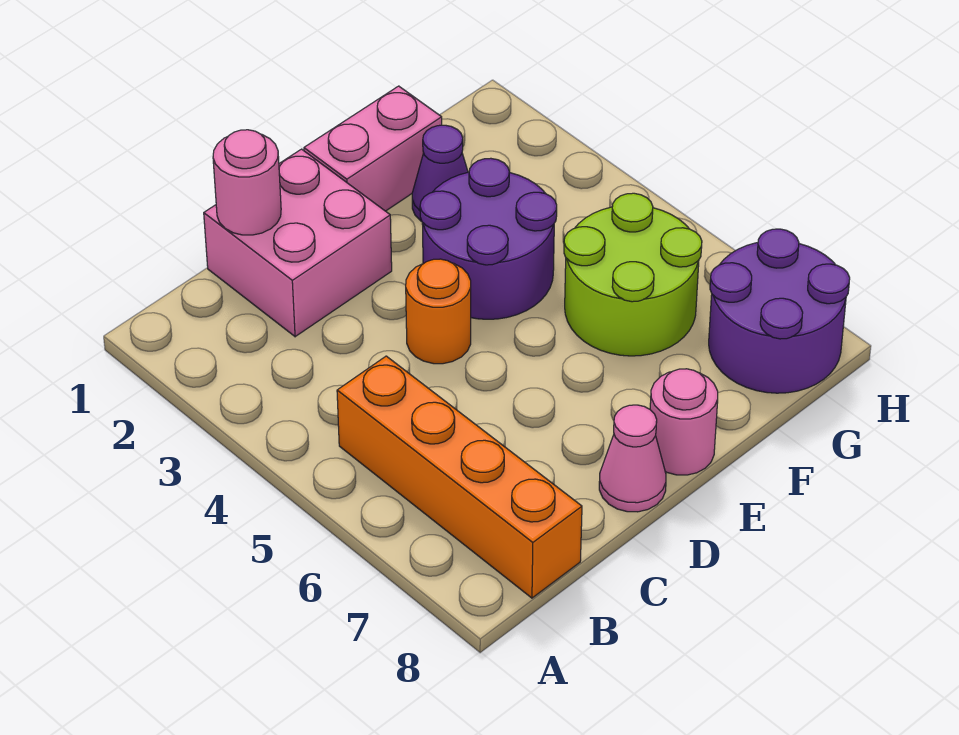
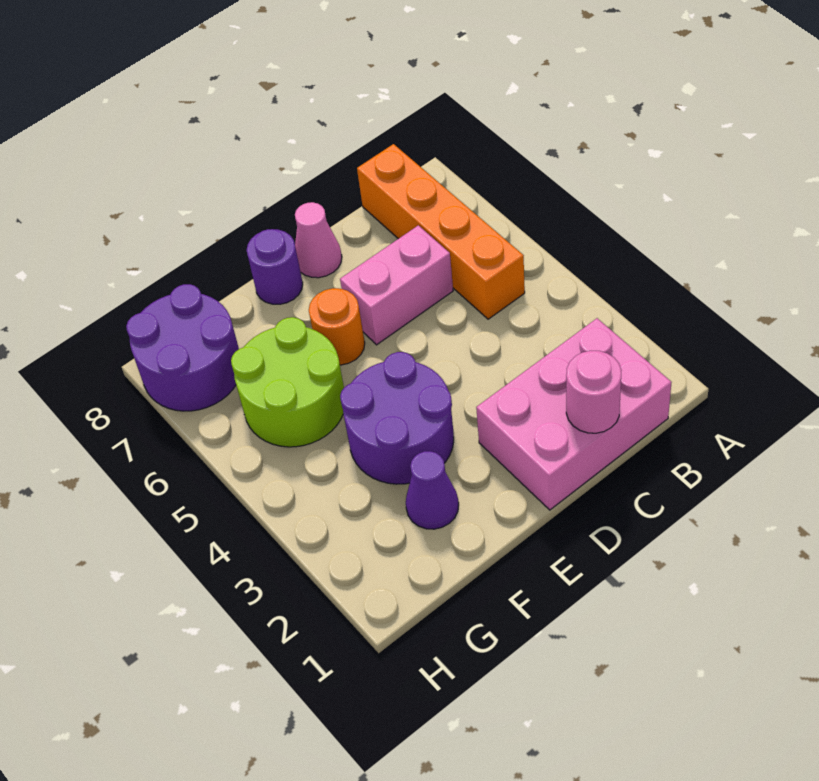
pink 2x2 brick [204,149,392,337] -> pink 2x3 brick [476,318,672,510]
orange 1x1 round brick [406,259,471,364] -> orange 1x1 round brick moved to [309,288,365,365]
pink 1x2 brick [304,86,442,211] -> pink 1x2 brick moved to [340,225,453,345]
pink 1x1 round brick [650,369,718,475] -> purple 1x1 round brick [247,229,303,304]

